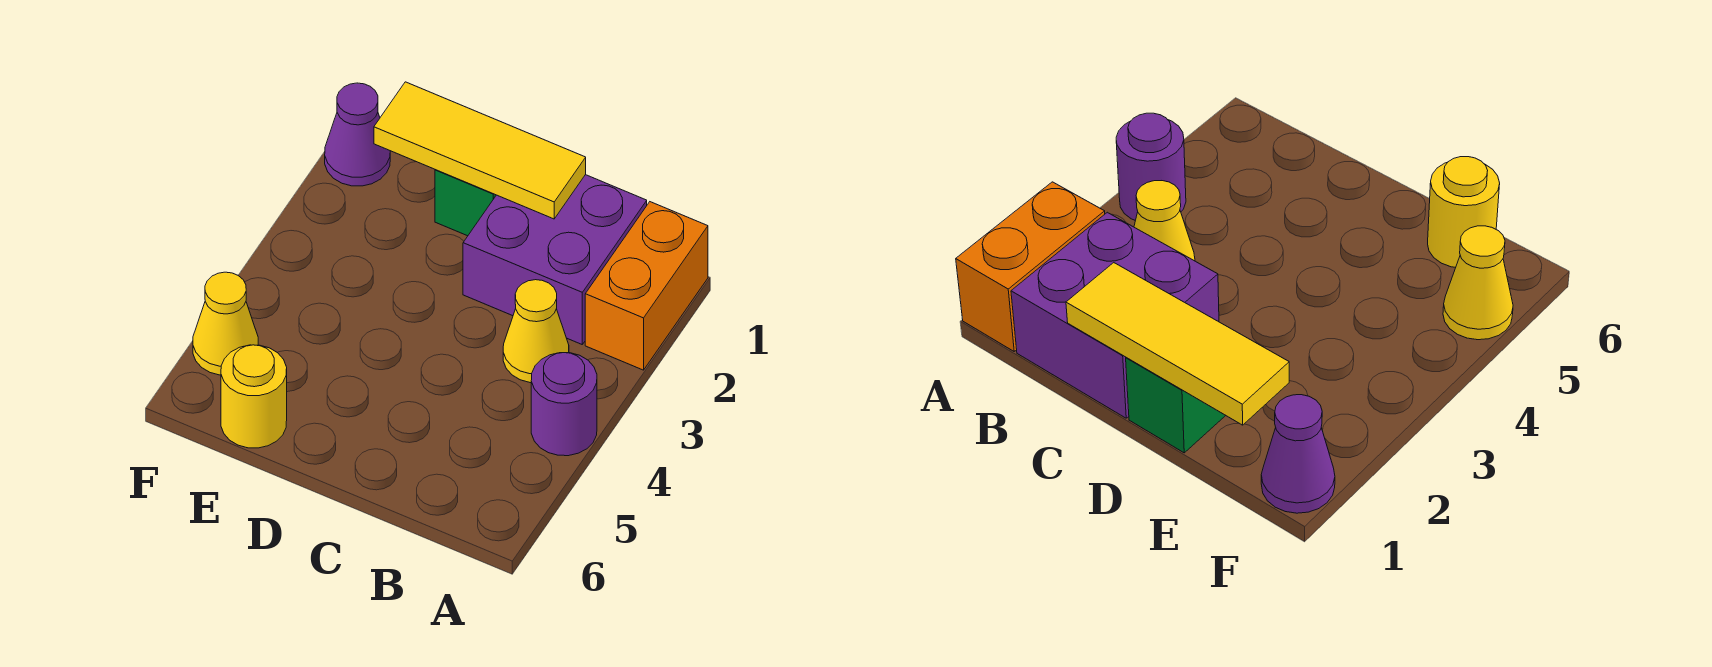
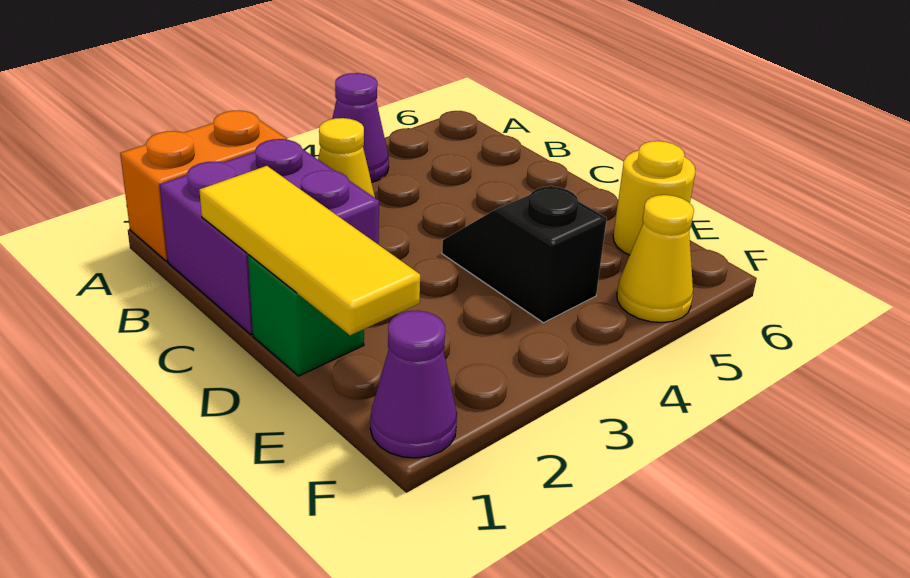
purple 1x1 round brick [531,353,597,456] -> purple 1x1 cone [332,73,389,182]
none -> black 1x2 slope [442,186,607,323]

